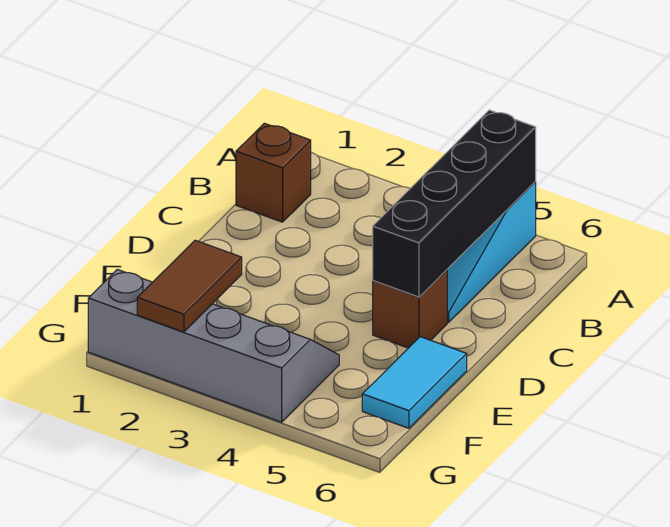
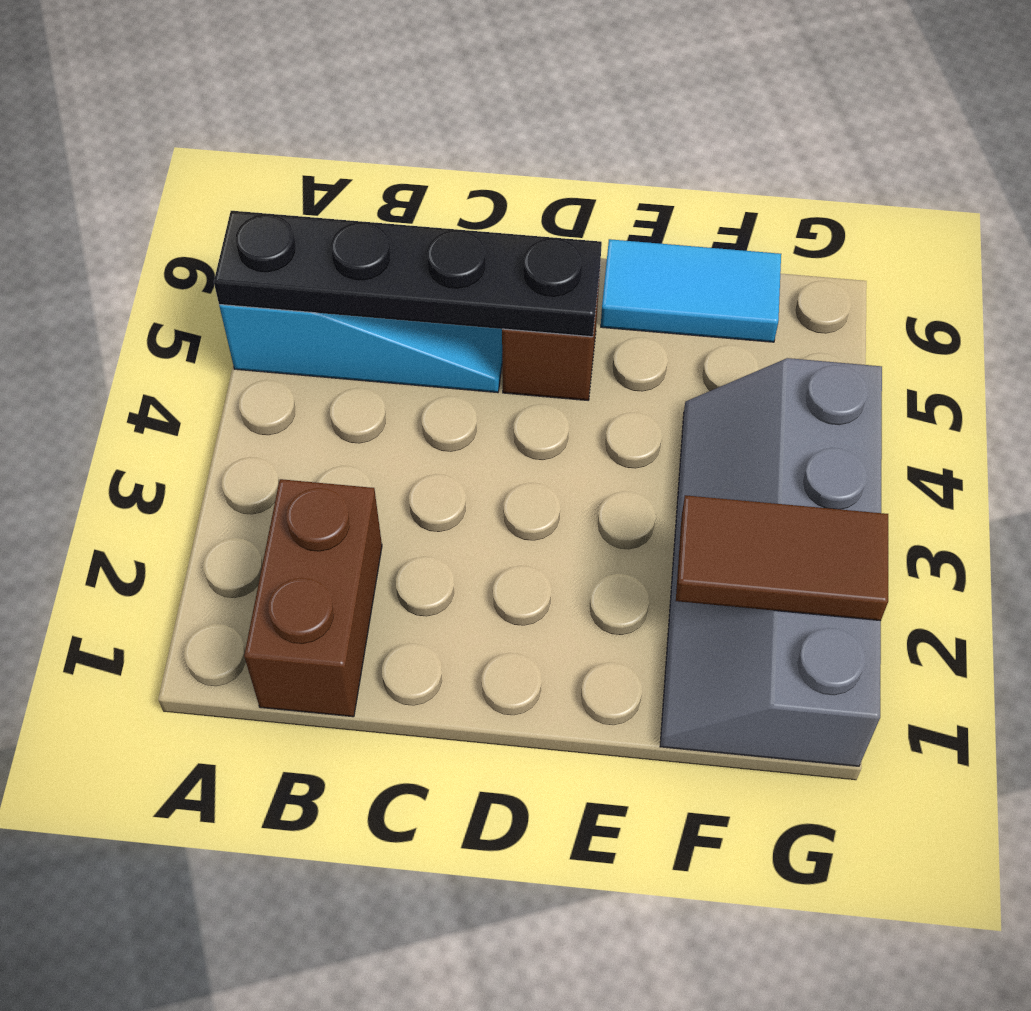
black 1x4 brick [373,110,536,297] -> black 1x4 plate [214,211,602,337]
brown 1x1 brick [236,123,311,222] -> brown 1x2 brick [244,479,382,717]

